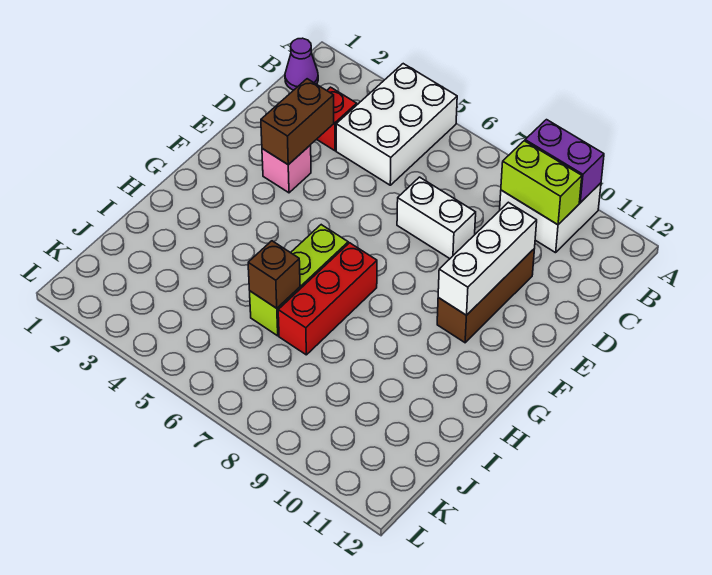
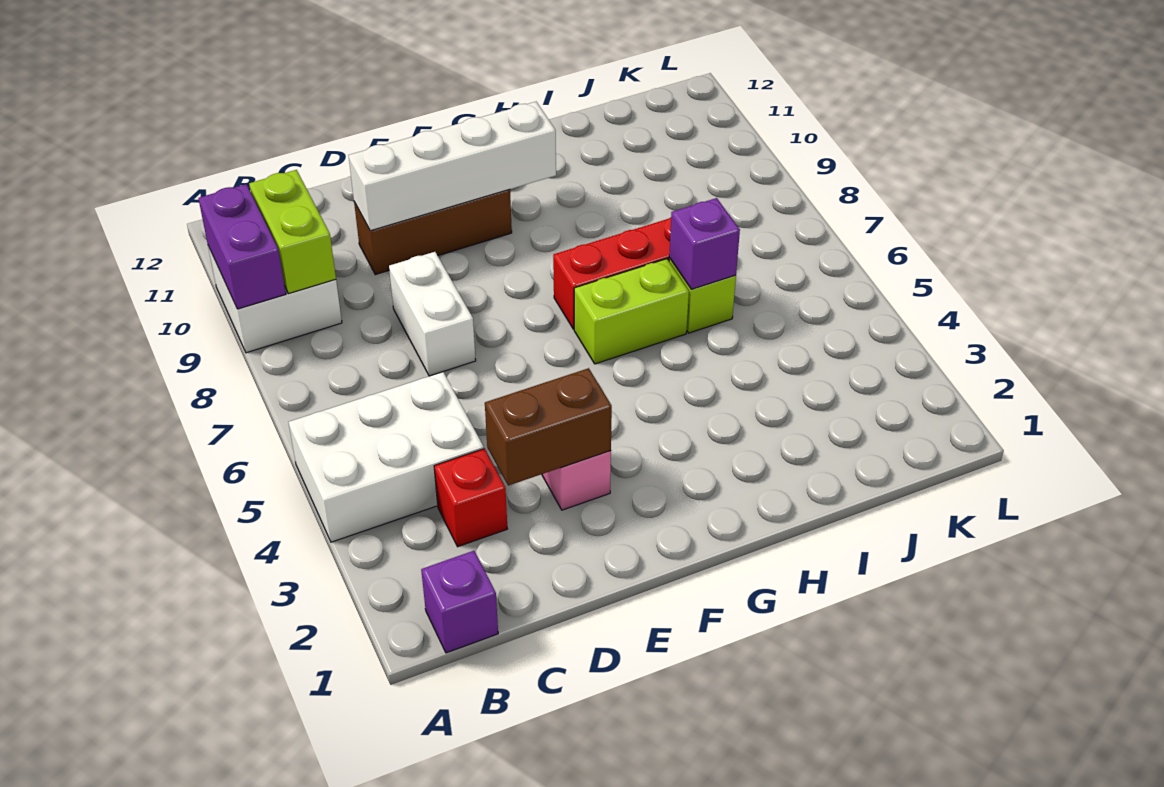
purple 1x1 cone [285,38,318,90] -> purple 1x1 brick [421,551,498,653]
white 1x3 brick [438,202,537,315] -> white 1x4 brick [349,102,556,231]
brown 1x1 brick [248,241,300,308] -> purple 1x1 brick [669,198,740,289]

